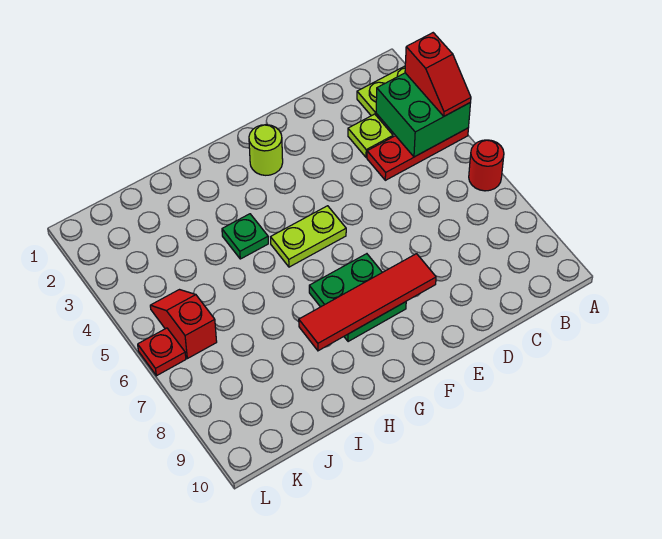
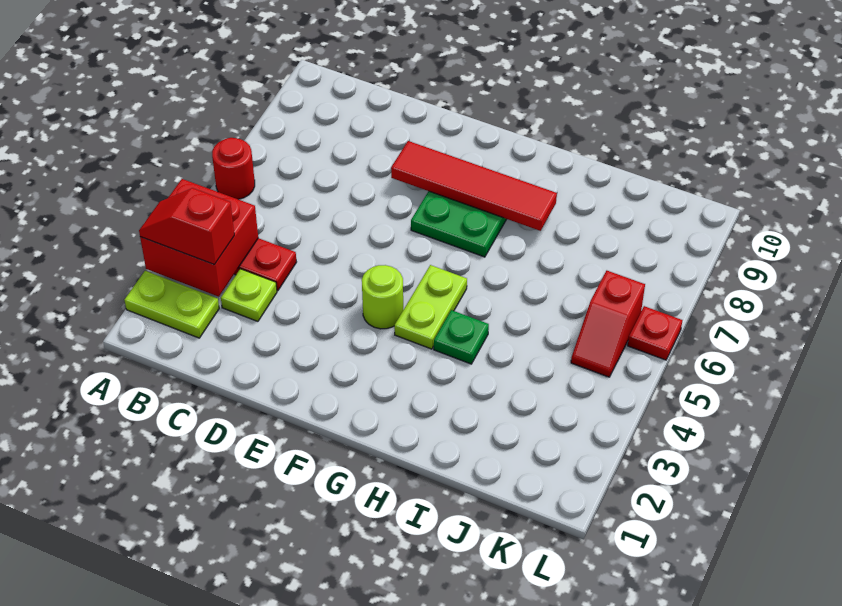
green 2x2 brick [376,73,471,157] -> red 2x2 brick [140,179,258,296]
red 1x2 slope [405,33,471,116] -> red 1x2 slope turned to [139,188,234,265]
lime 1x1 round brick [249,125,283,175] -> lime 1x1 round brick moved to [362,265,403,329]
lime 1x2 plate [271,206,346,267] -> lime 1x2 plate turned to [394,265,467,349]

